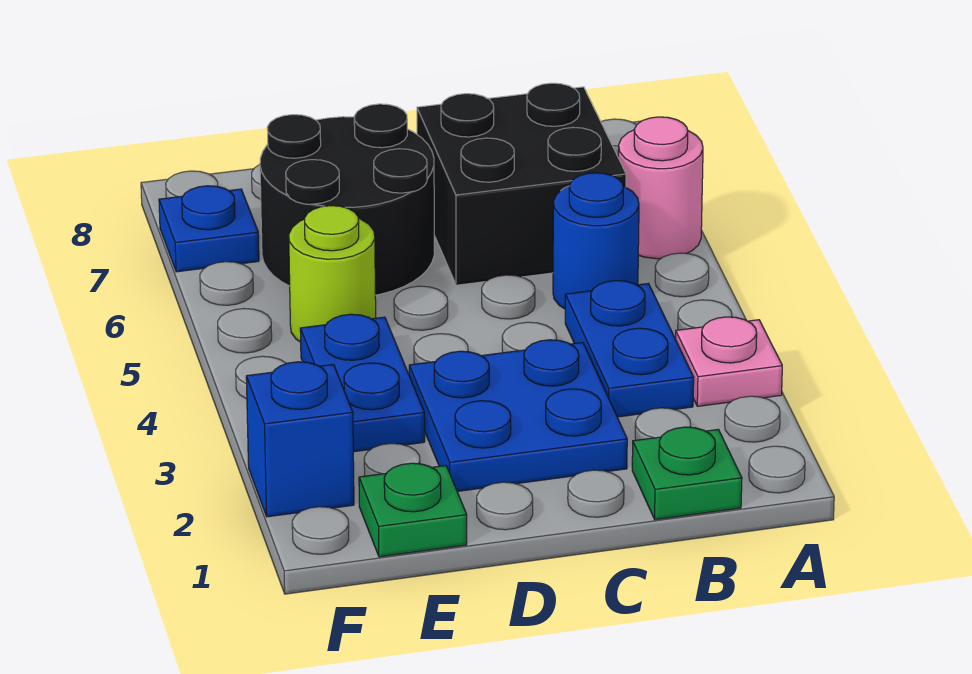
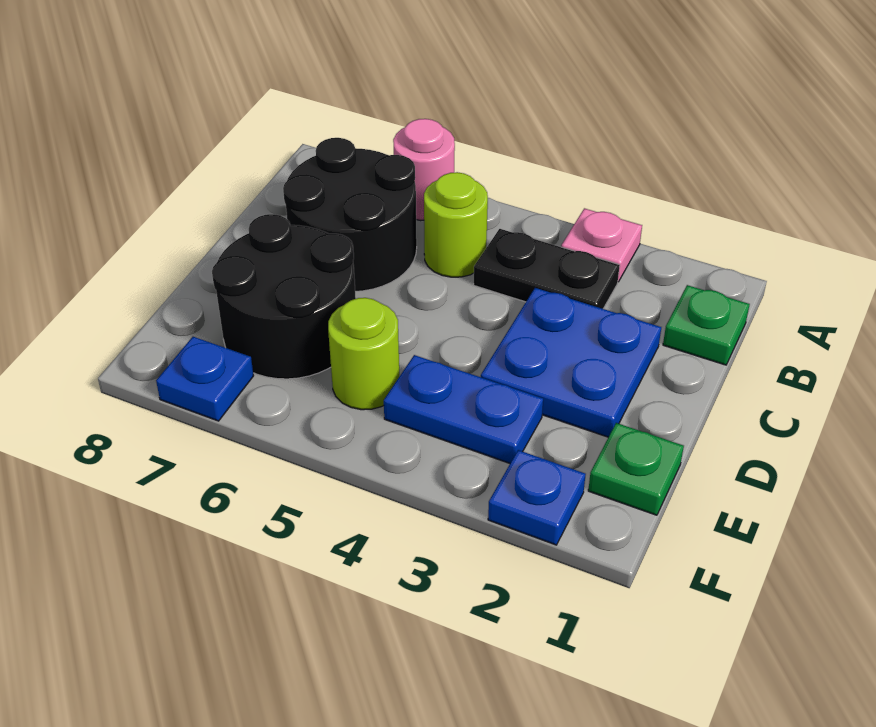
blue 1x2 plate [565,281,694,417] -> black 1x2 plate [474,229,620,309]
blue 1x1 round brick [553,173,639,309] -> lime 1x1 round brick [424,172,488,277]
black 2x2 brick [417,83,626,285] -> black 2x2 round brick [283,138,417,291]
blue 1x1 brick [246,362,354,517] -> blue 1x1 plate [488,450,586,545]

